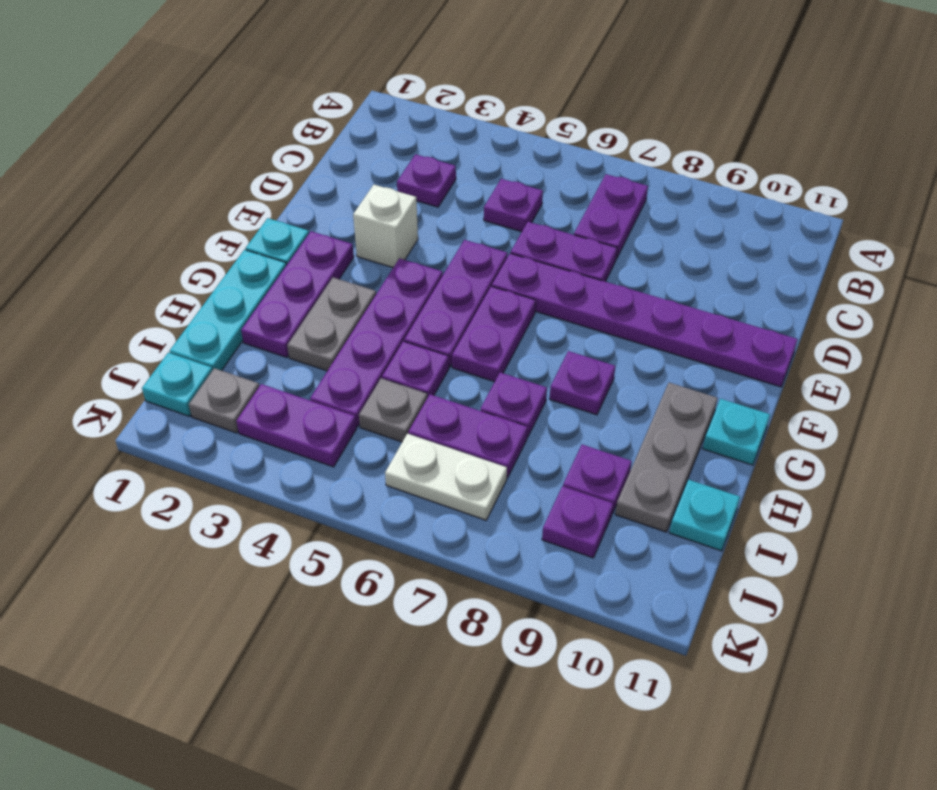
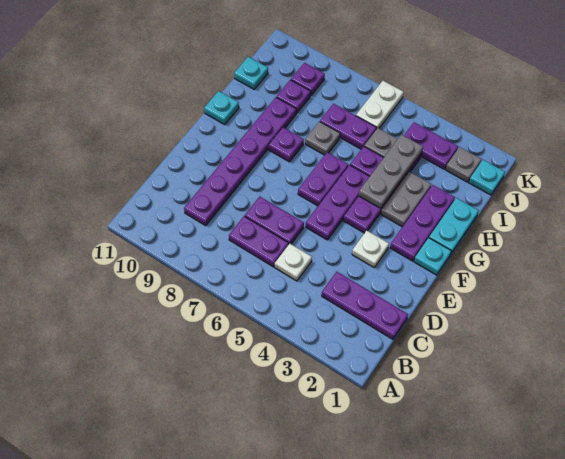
purple 1x2 plate [574,174,648,259] -> purple 1x2 plate turned to [229,216,289,267]
purple 1x1 plate [397,154,456,207] -> purple 1x3 plate [322,272,408,339]
purple 1x1 plate [484,179,543,232] -> white 1x1 plate [275,244,312,281]
white 1x1 brick [353,185,418,268] -> white 1x1 plate [352,231,389,267]
purple 1x6 plate [492,253,798,387] -> purple 1x6 plate turned to [184,97,296,226]
cyan 1x3 plate [170,250,286,371] -> cyan 1x2 plate [429,198,479,254]
grey 1x3 plate [615,383,718,532] -> grey 1x3 plate moved to [359,135,423,208]
purple 1x1 plate [480,373,547,437] -> grey 1x1 plate [305,121,340,155]
white 1x2 plate [385,434,507,520] -> white 1x2 plate turned to [356,81,404,129]

